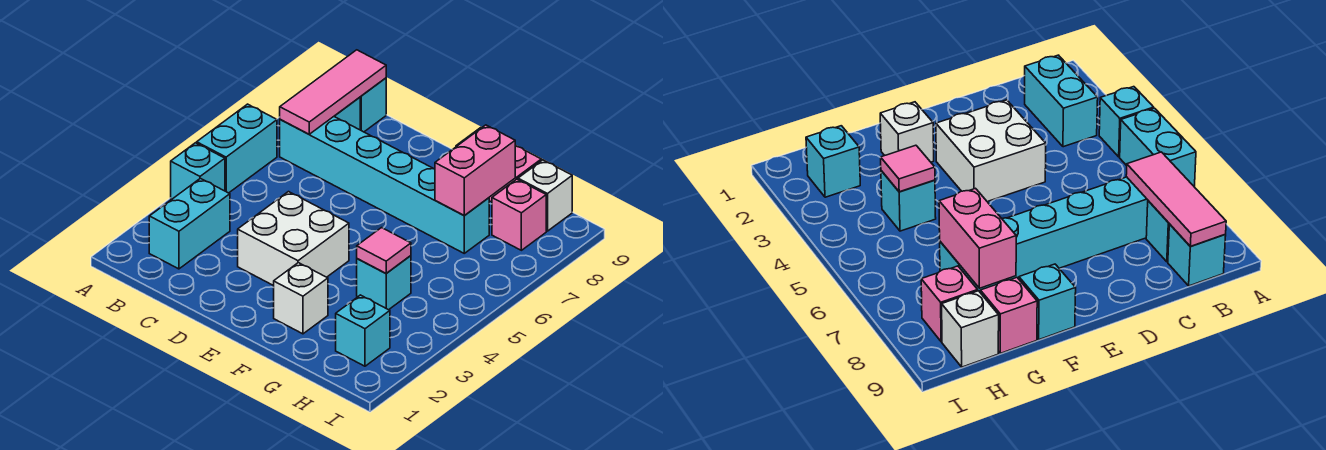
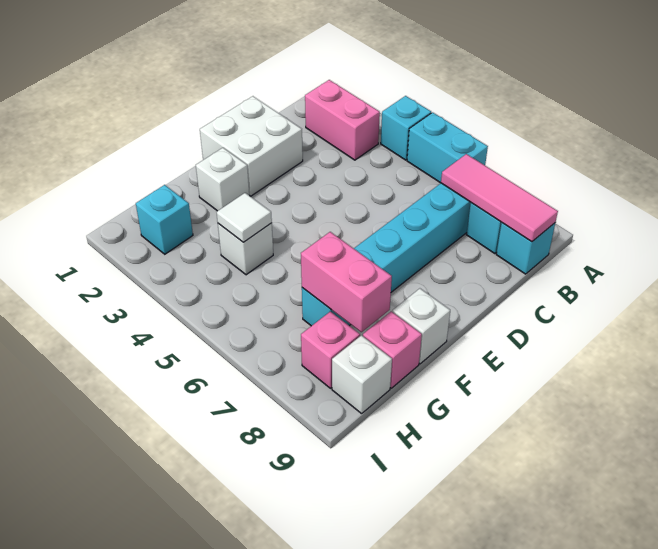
cyan 1x2 brick [149,178,230,269] -> pink 1x2 brick [305,80,380,160]
white 2x2 brick [238,192,349,286] -> white 2x2 brick moved to [200,96,303,196]
cyan 1x1 brick [1019,264,1076,340] -> white 1x1 brick [393,288,450,364]
cyan 1x1 brick [357,256,411,310] -> white 1x1 brick [218,223,273,275]
pink 1x1 tile [357,228,411,273] -> white 1x1 tile [217,193,272,242]

